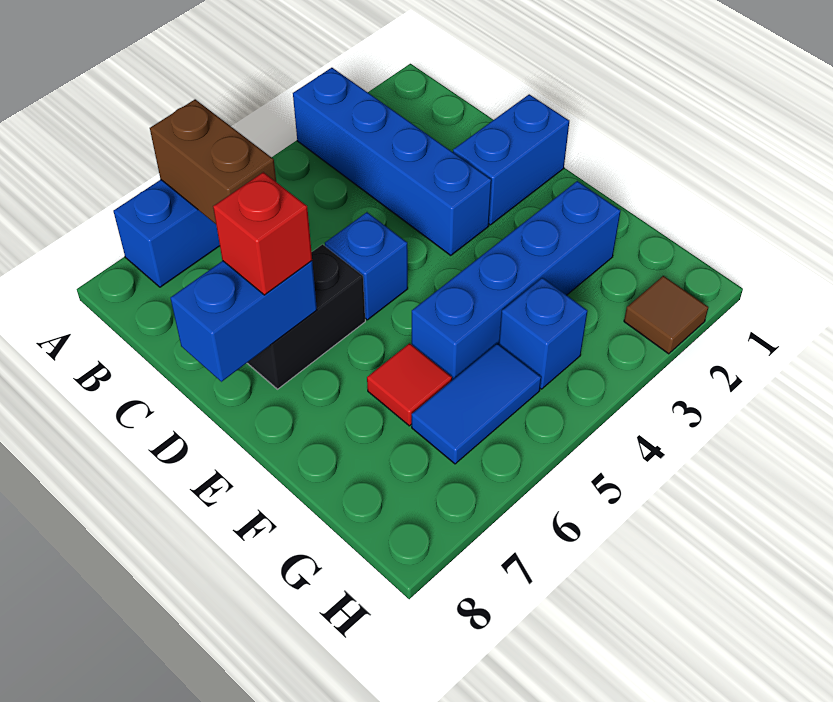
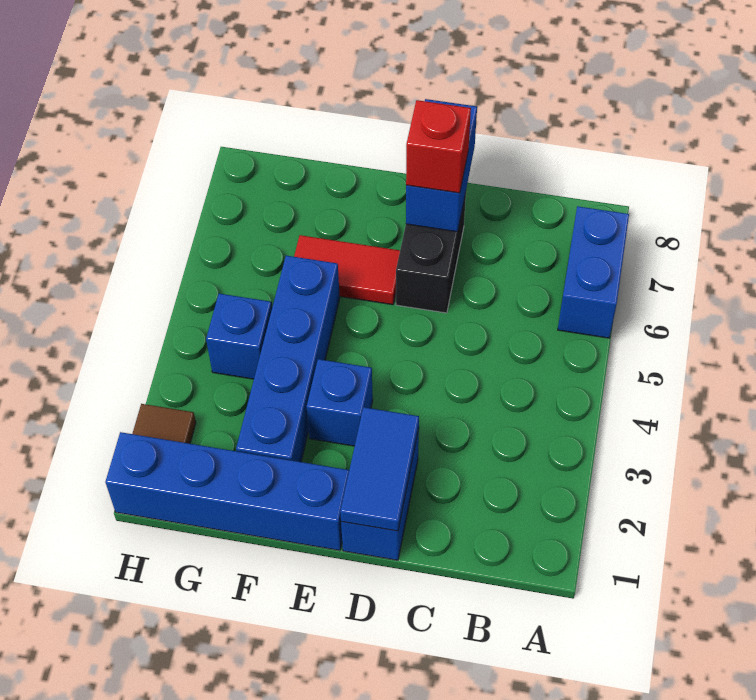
blue 1x4 brick [293,68,491,255] -> blue 1x4 brick moved to [105,432,349,550]
brown 1x2 brick [150,99,276,224] -> none
blue 1x1 brick [325,212,408,320] -> blue 1x1 brick moved to [307,359,373,446]
red 1x1 tile [367,343,452,426] -> red 1x2 tile [294,235,400,305]
blue 1x2 tile [412,343,541,464] -> blue 1x2 tile moved to [340,407,419,531]

